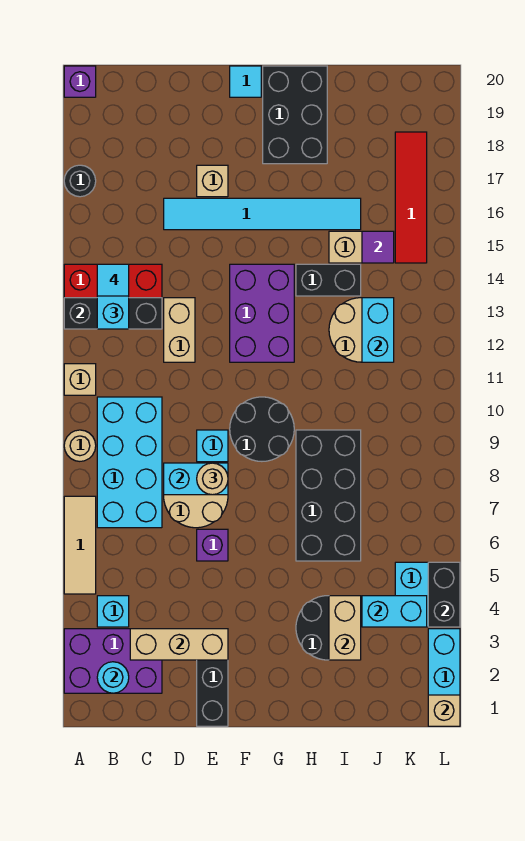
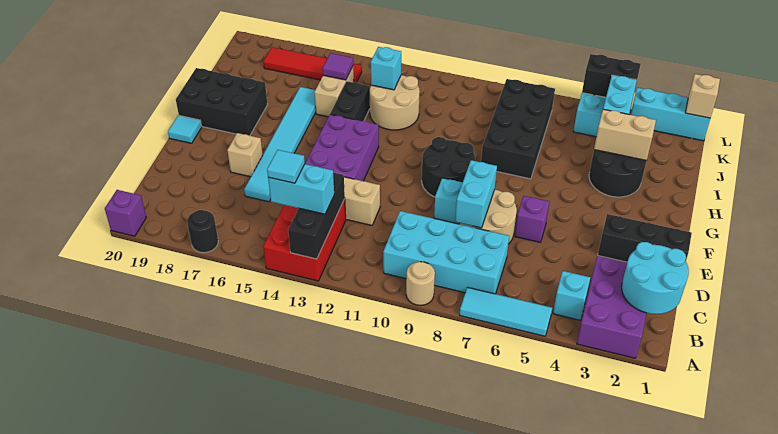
tan 1x3 tile [64,496,96,594] -> cyan 1x3 tile [460,287,552,336]
tan 1x1 brick [64,364,96,395] -> none
cyan 1x1 round brick [97,662,129,693] -> cyan 2x2 round brick [622,242,689,314]
tan 1x3 brick [130,629,228,660] -> none
tan 1x1 round brick [197,463,228,495] -> none
purple 2x3 brick [230,264,294,362] -> purple 2x3 brick turned to [305,114,379,181]
black 2x4 brick [296,430,361,561] -> black 2x4 brick turned to [481,79,555,179]
cyan 1x2 brick [362,298,394,362] -> cyan 1x1 brick [370,47,401,90]

